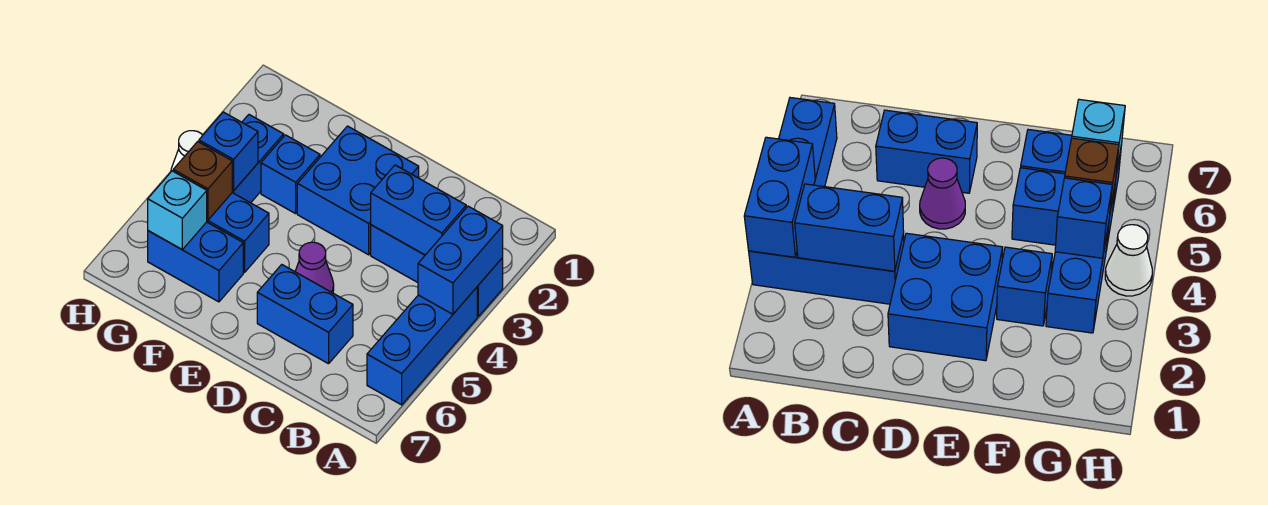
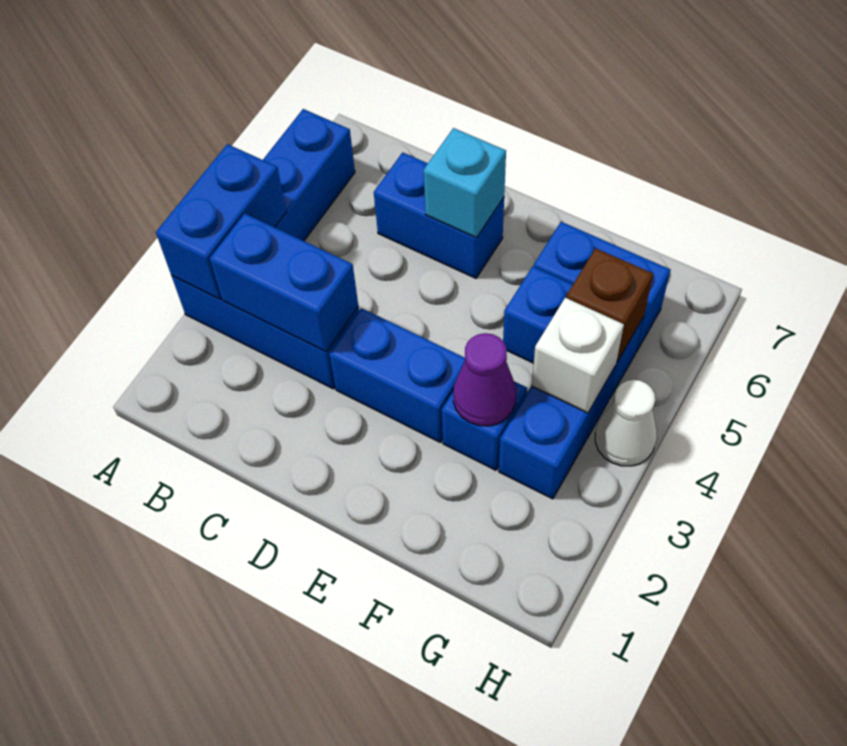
blue 2x2 brick [297,126,419,255] -> blue 1x2 brick [329,308,465,442]
purple 1x1 cone [295,242,334,293] -> purple 1x1 cone moved to [453,333,516,426]
blue 1x1 brick [199,112,258,191] -> white 1x1 brick [532,298,624,413]
cyan 1x1 brick [148,171,207,249] -> cyan 1x1 brick moved to [424,128,506,238]

